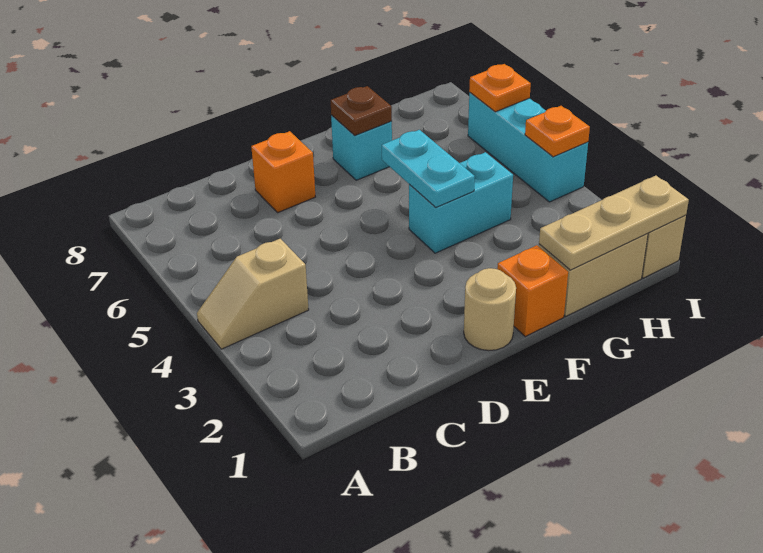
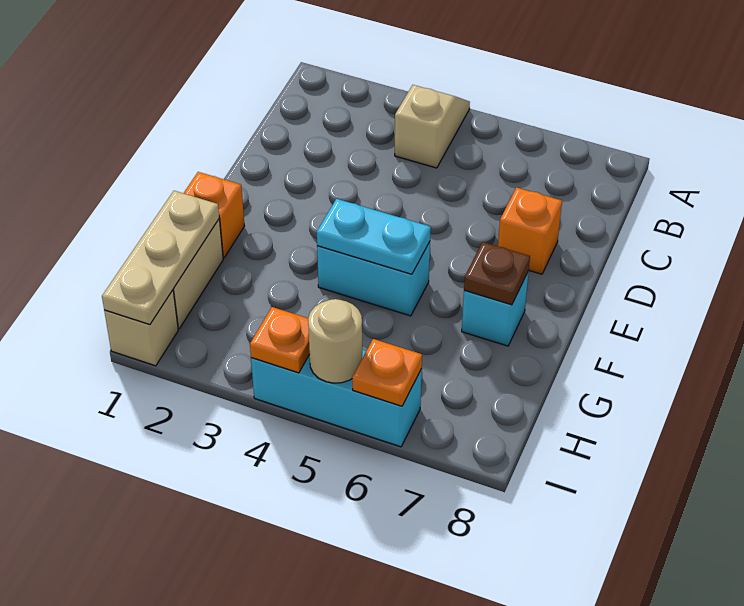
tan 1x1 round brick [464,268,516,351] -> tan 1x1 round brick moved to [308,299,362,383]
cyan 1x2 brick [409,152,513,253] -> cyan 1x2 brick turned to [317,242,430,316]

